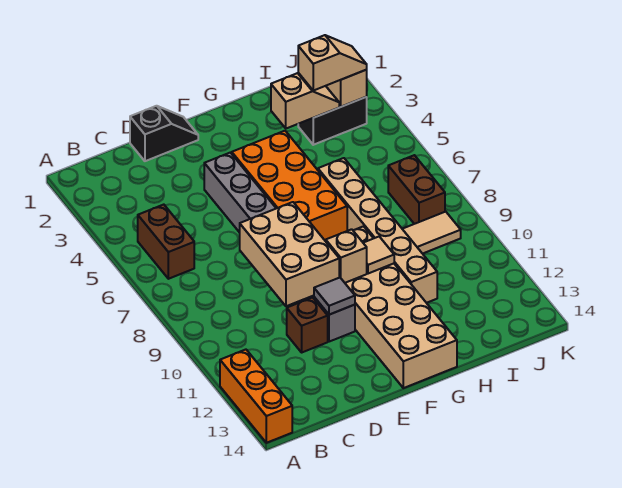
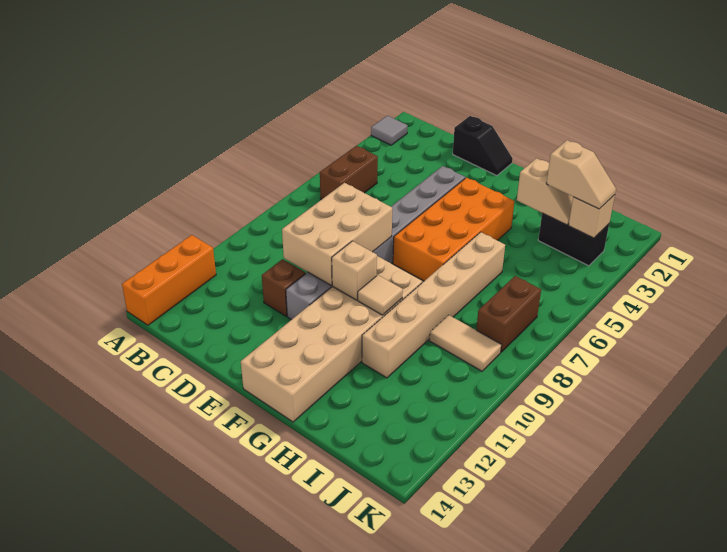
grey 1x1 tile [314,277,355,315] -> grey 1x1 tile moved to [371,116,408,145]

